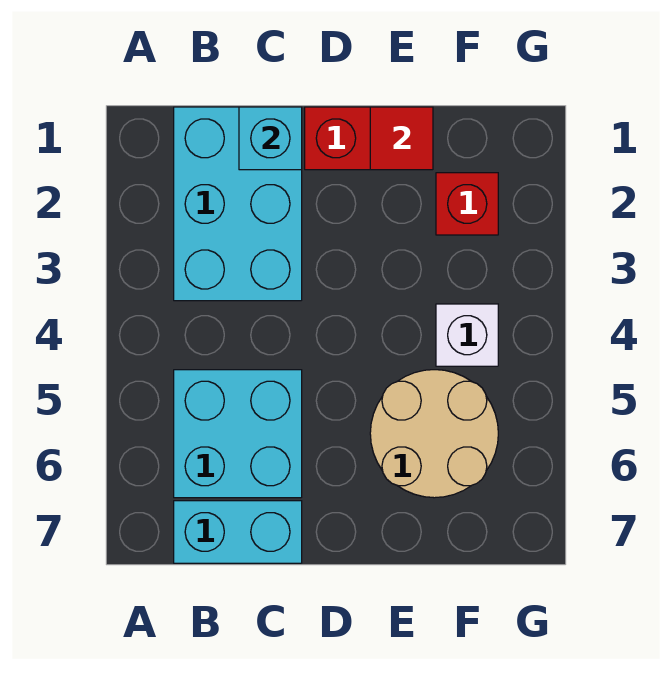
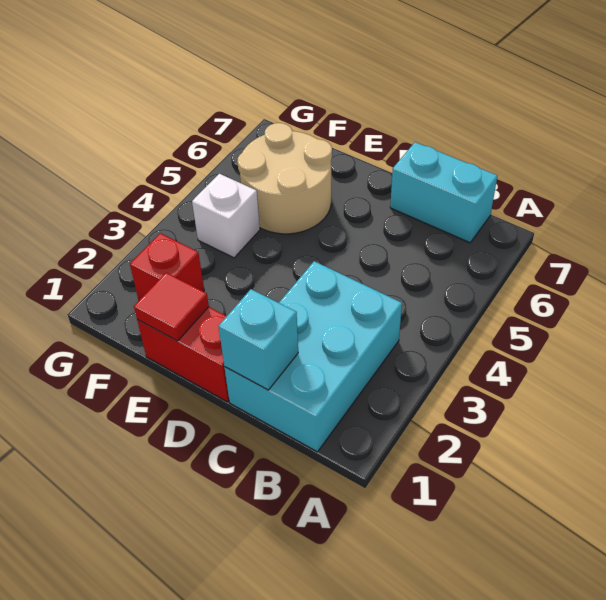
cyan 2x2 brick [174,370,302,498] -> none

